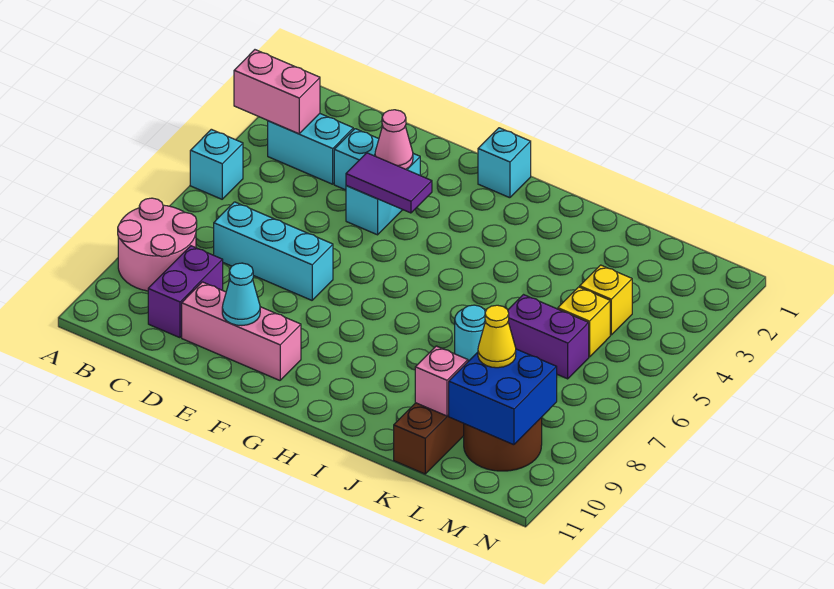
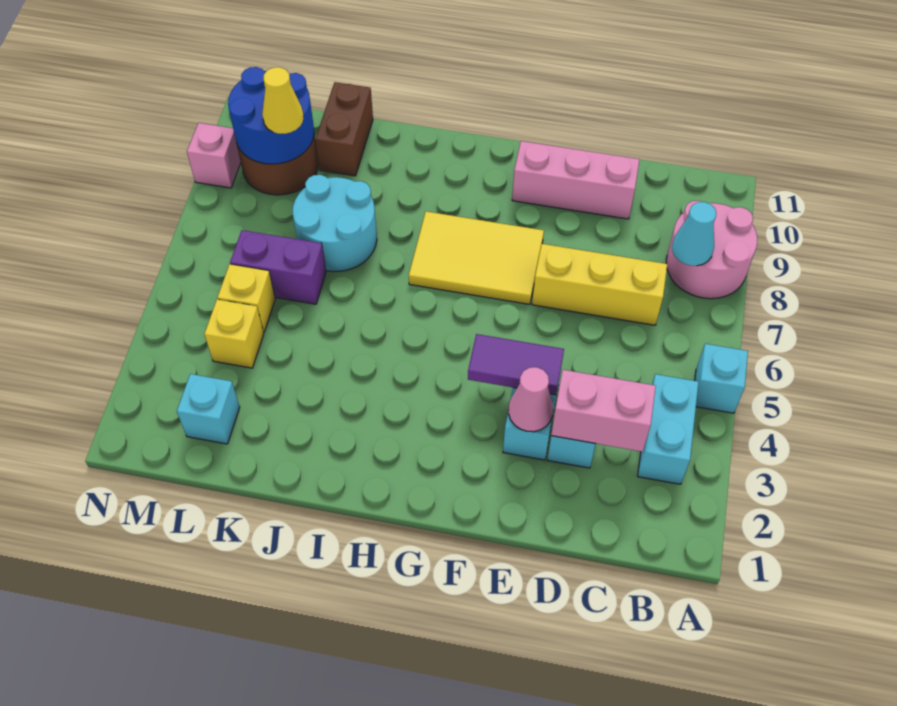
pink 1x2 brick [234,50,320,134] -> pink 1x2 brick moved to [551,370,656,452]
cyan 1x2 brick [268,114,353,184] -> cyan 1x2 brick turned to [638,374,699,484]
cyan 1x3 brick [214,202,333,300] -> yellow 1x3 brick [532,244,667,325]
purple 1x2 brick [148,246,223,338] -> none
cyan 1x1 cone [222,263,260,325] -> cyan 1x1 cone moved to [672,202,716,266]
none -> yellow 2x3 tile [409,211,544,304]
cyan 1x1 brick [478,128,531,198] -> cyan 1x1 brick moved to [177,374,240,444]
cyan 1x1 round brick [455,305,486,361] -> cyan 2x2 round brick [293,175,377,271]
pink 1x1 brick [415,346,468,416] -> pink 1x1 brick moved to [187,123,241,188]
blue 2x2 brick [449,349,557,445] -> blue 2x2 round brick [228,67,314,164]

